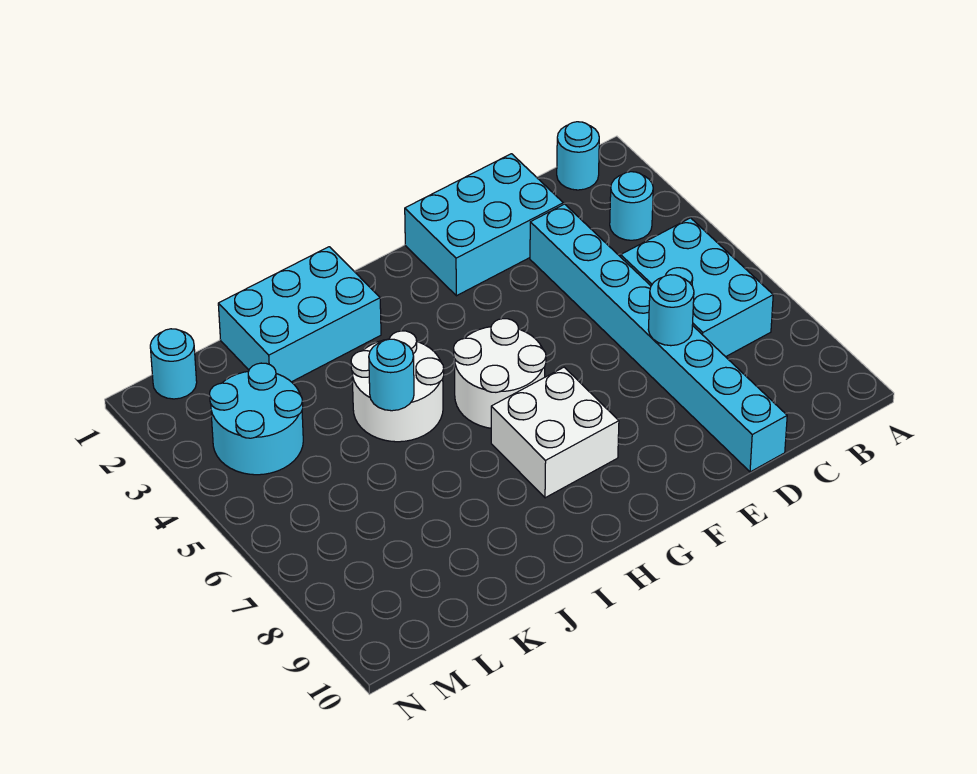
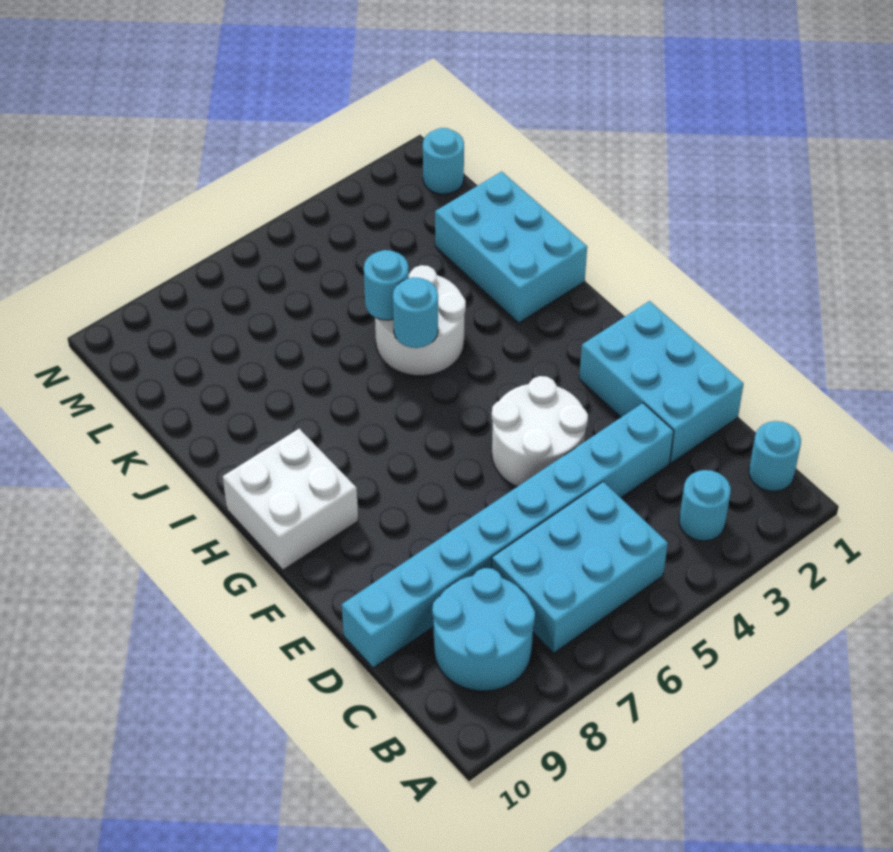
cyan 1x1 round brick [648,275,694,346] -> cyan 1x1 round brick moved to [393,277,438,348]
white 2x2 round brick [454,319,546,428] -> white 2x2 round brick moved to [492,376,588,487]
white 2x2 brick [491,367,619,498] -> white 2x2 brick moved to [223,429,358,570]
cyan 2x2 round brick [210,363,303,475] -> cyan 2x2 round brick moved to [432,568,535,691]

